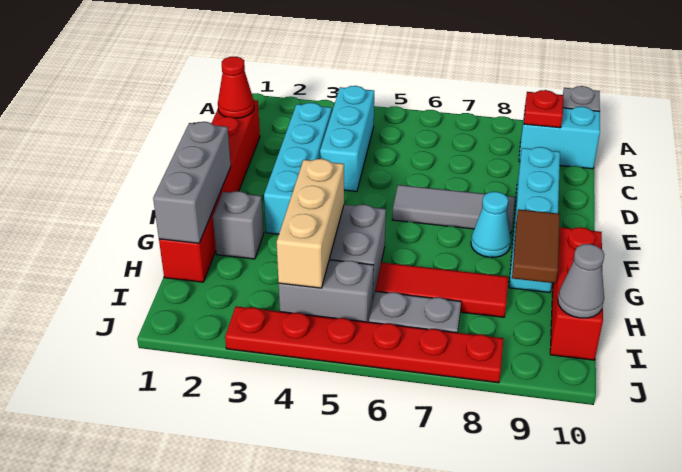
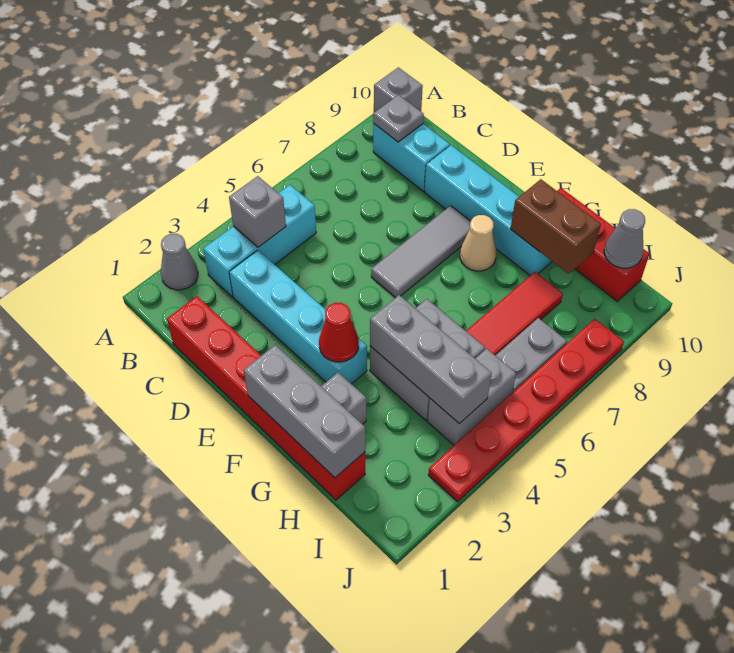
none -> grey 1x1 cone [161,234,198,290]
cyan 1x3 brick [320,86,374,191] -> cyan 1x3 brick turned to [203,185,316,297]
none -> grey 1x1 brick [229,176,286,247]
cyan 1x2 brick [519,107,600,169] -> cyan 1x2 brick turned to [373,124,450,191]
red 1x1 plate [524,90,563,128] -> grey 1x1 plate [373,95,424,142]
red 1x1 cone [218,57,254,118] -> red 1x1 cone moved to [319,303,359,362]
cyan 1x1 cone [471,192,511,257] -> tan 1x1 cone [460,215,496,271]
tan 1x3 brick [277,159,344,288] -> grey 1x3 brick [370,295,492,424]
brown 1x2 tile [512,209,560,283] -> brown 1x2 brick [511,179,601,274]

